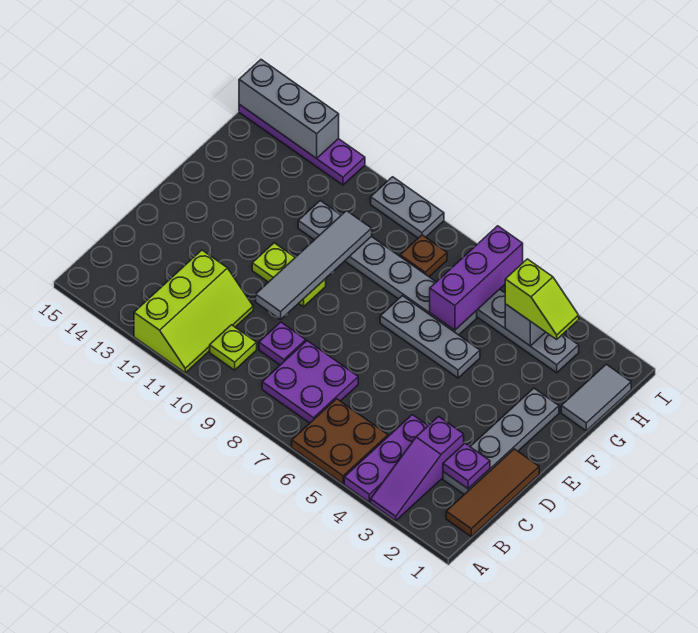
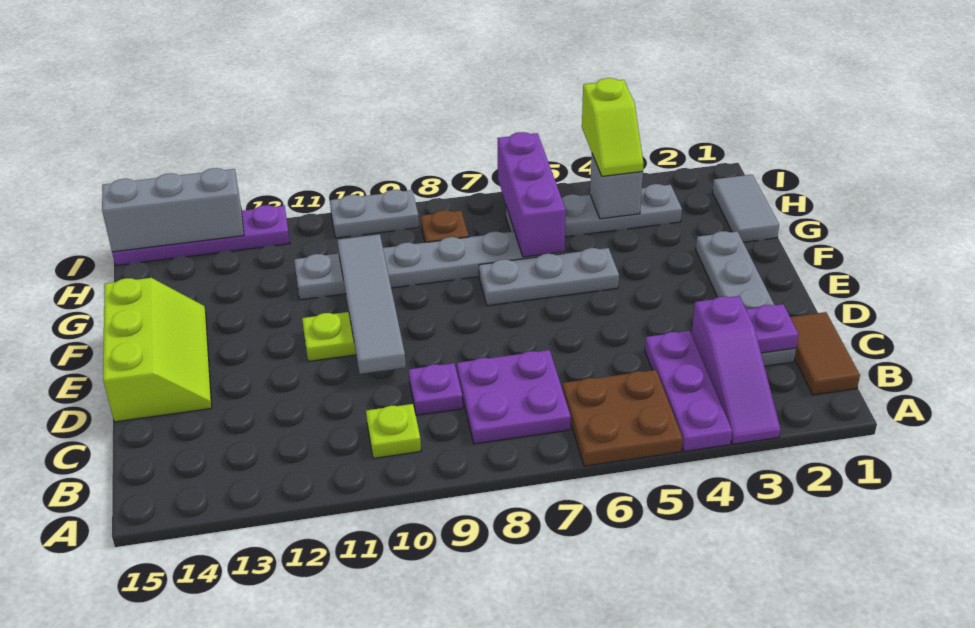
lime 2x3 slope [134,250,253,373] -> lime 2x3 slope moved to [103,278,212,422]
brown 1x3 tile [446,449,539,536] -> brown 1x2 tile [790,312,860,395]
lime 1x2 slope [505,259,579,339] -> lime 1x2 slope turned to [582,78,644,176]

